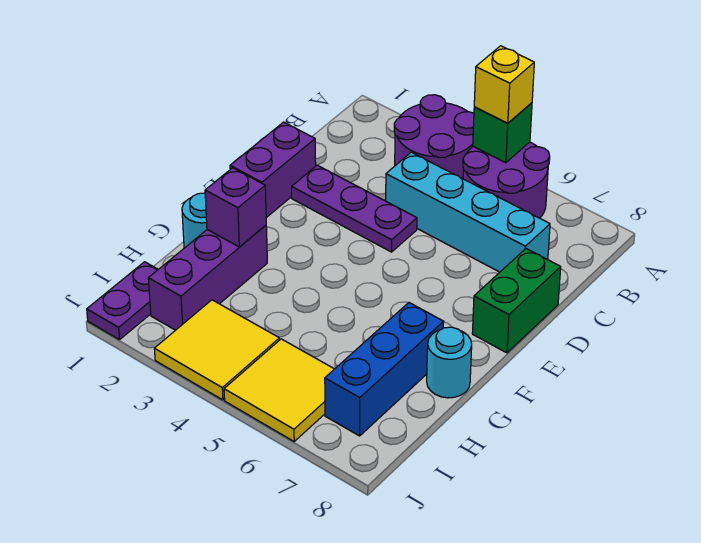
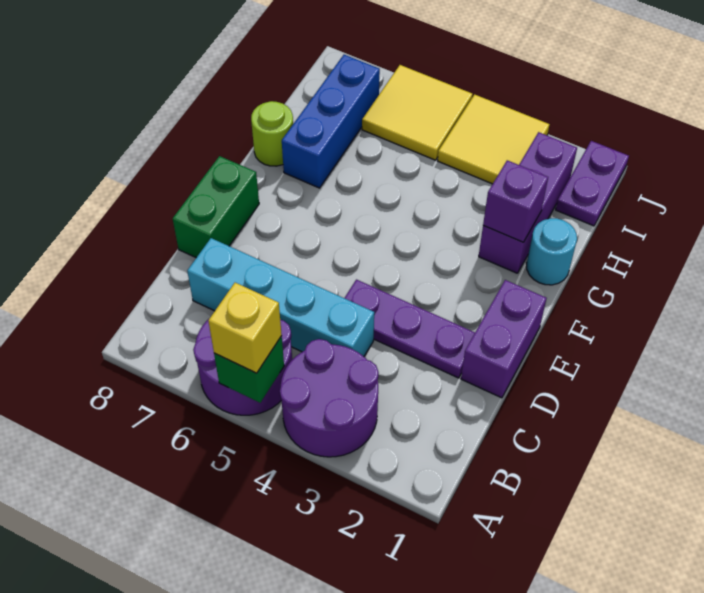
cyan 1x1 round brick [427,327,472,398] -> lime 1x1 round brick [251,101,293,166]

